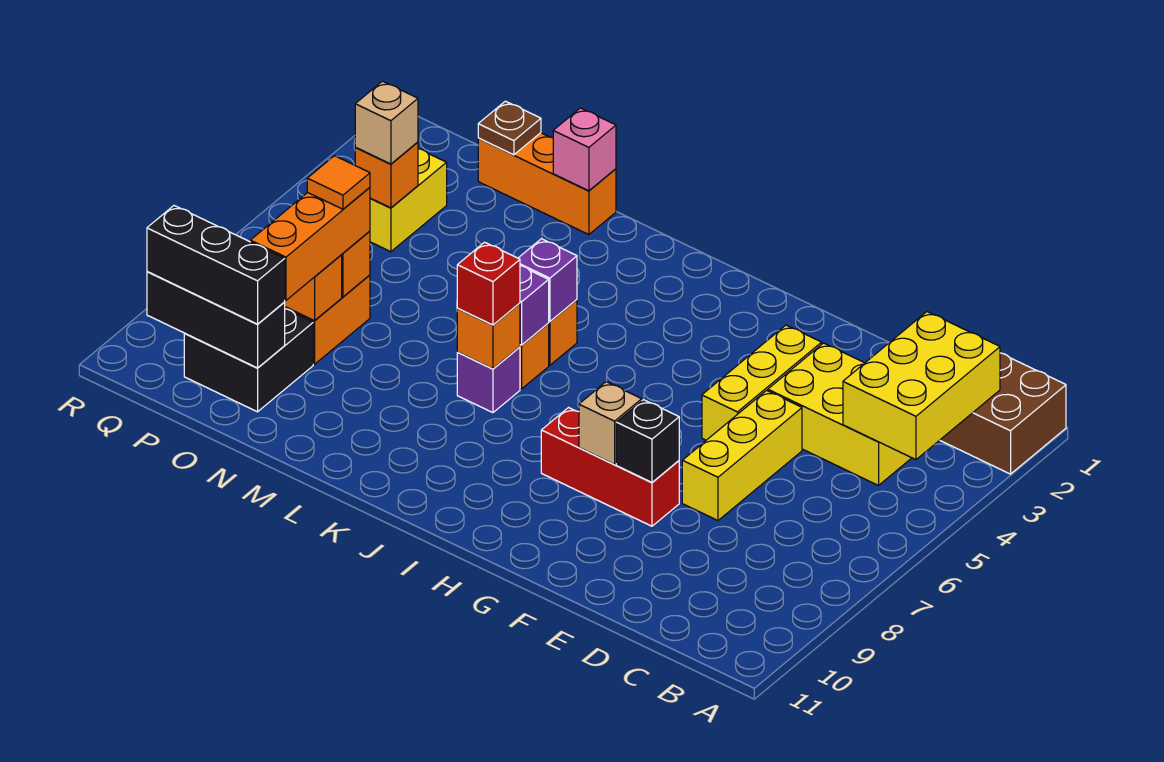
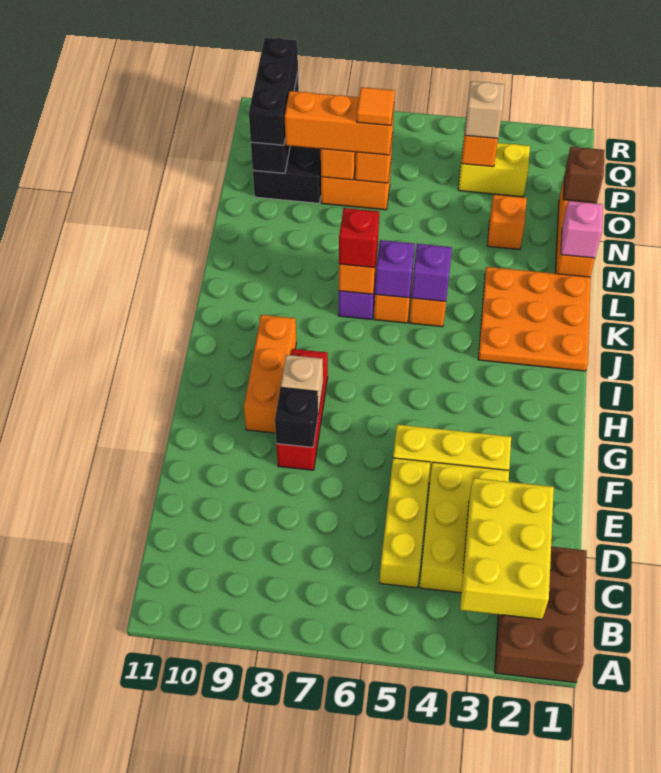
yellow 2x3 brick [843,312,1000,460] -> yellow 2x3 brick turned to [460,478,554,619]
yellow 1x3 brick [682,391,802,520] -> yellow 1x3 brick turned to [380,458,430,588]
none -> orange 1x3 brick [244,315,297,433]
none -> orange 3x3 plate [478,267,591,371]
none -> orange 1x1 brick [487,195,527,249]
brown 1x1 plate [478,101,541,155] -> brown 1x1 brick [563,147,604,203]

